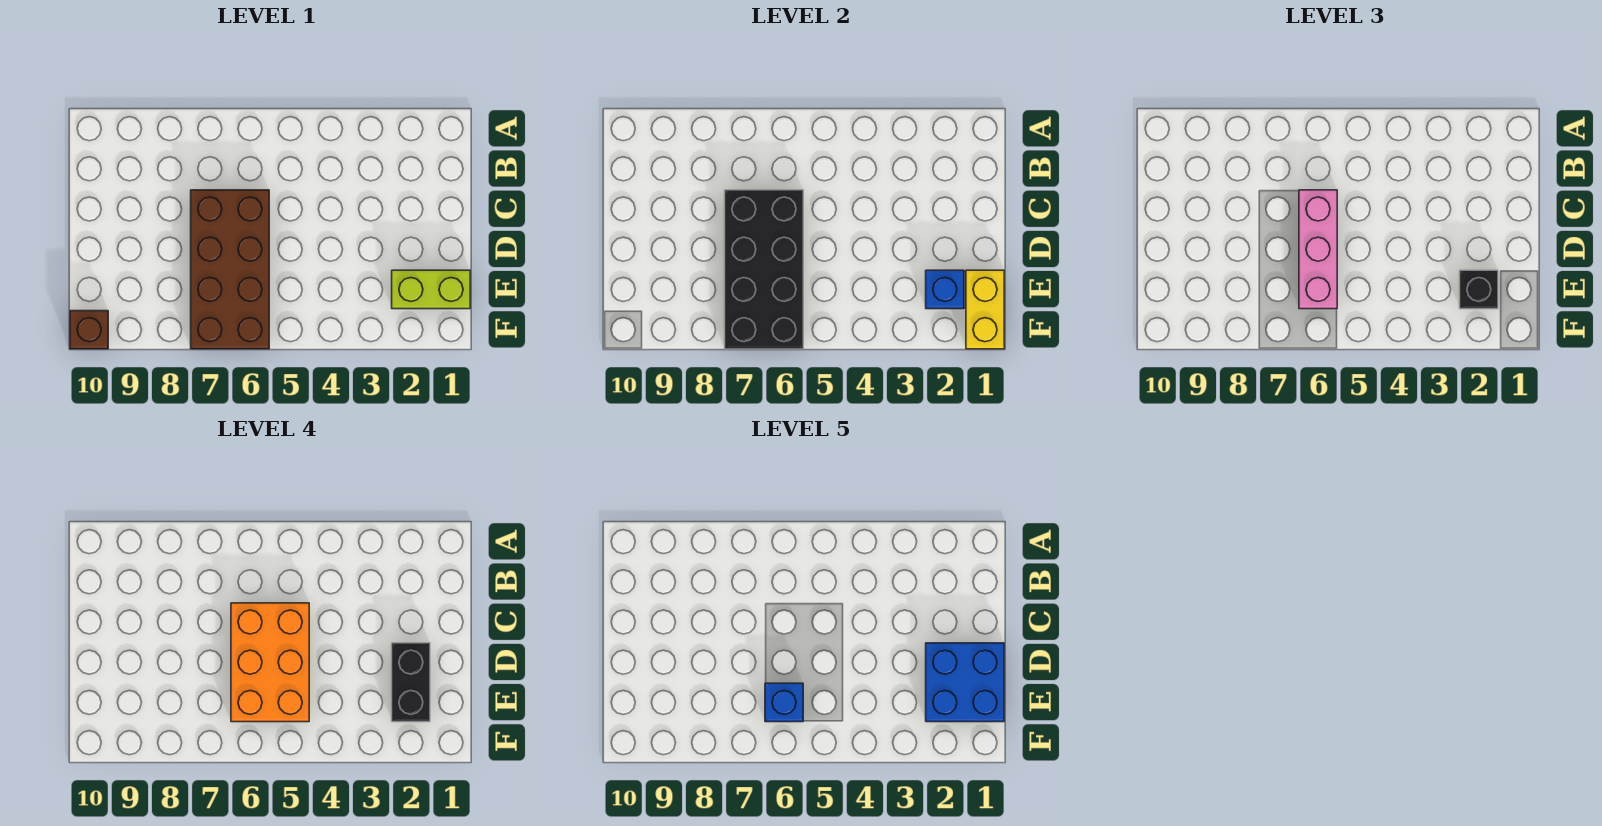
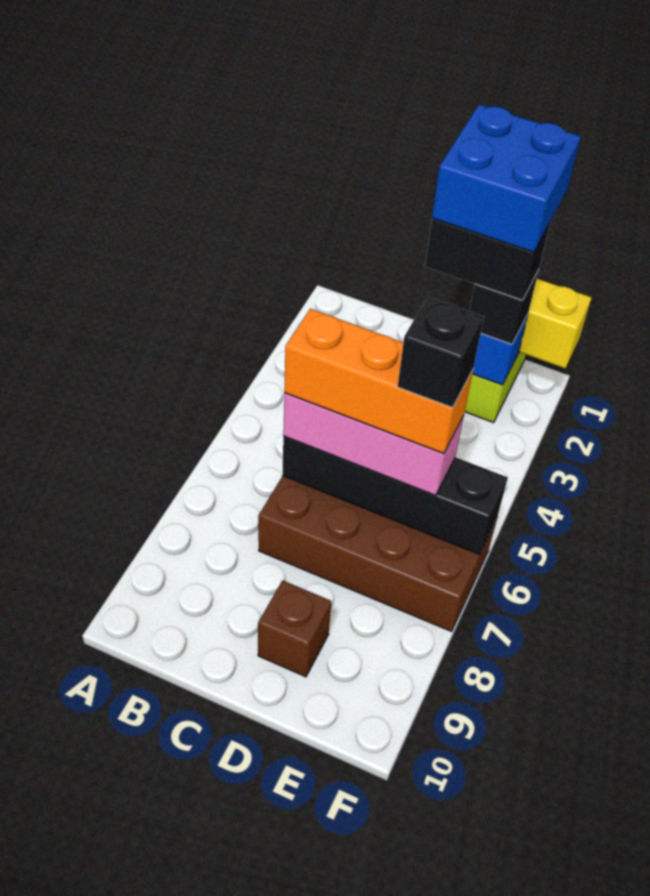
orange 2x3 brick [231,603,309,722] -> orange 1x3 brick [284,309,473,454]
black 2x4 brick [725,190,803,349] -> black 1x4 brick [282,436,508,555]
blue 1x1 brick [765,683,803,722] -> black 1x1 brick [398,297,484,407]
brown 1x1 brick [70,311,108,349] -> brown 1x1 brick moved to [258,580,331,677]

